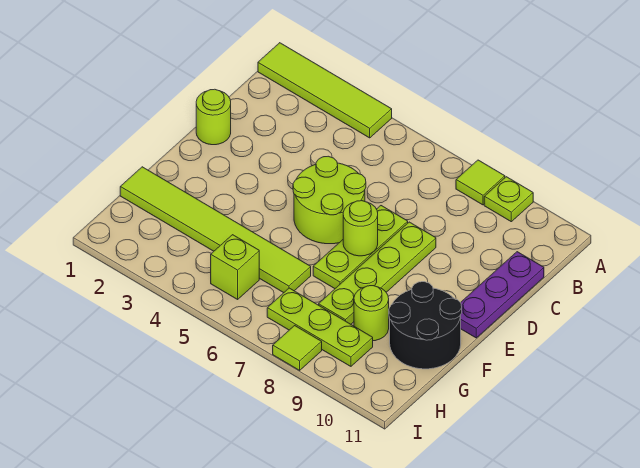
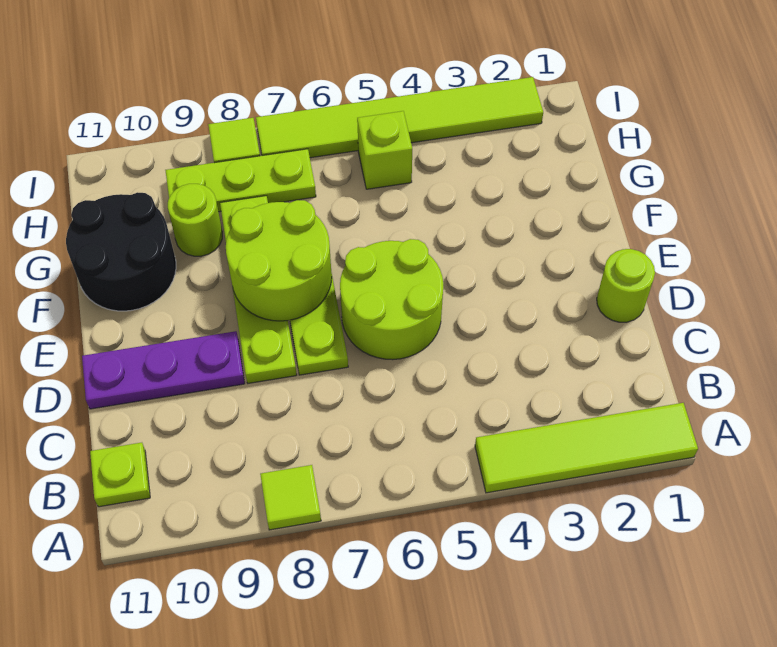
lime 1x1 plate [484,177,533,222] -> lime 1x1 plate moved to [90,443,150,507]
purple 1x3 plate [461,252,544,338] -> purple 1x3 plate turned to [82,331,245,409]
lime 1x1 round brick [343,201,378,256] -> lime 2x2 round brick [226,200,332,321]
lime 1x6 tile [120,167,311,293] -> lime 1x6 tile moved to [256,77,543,158]

